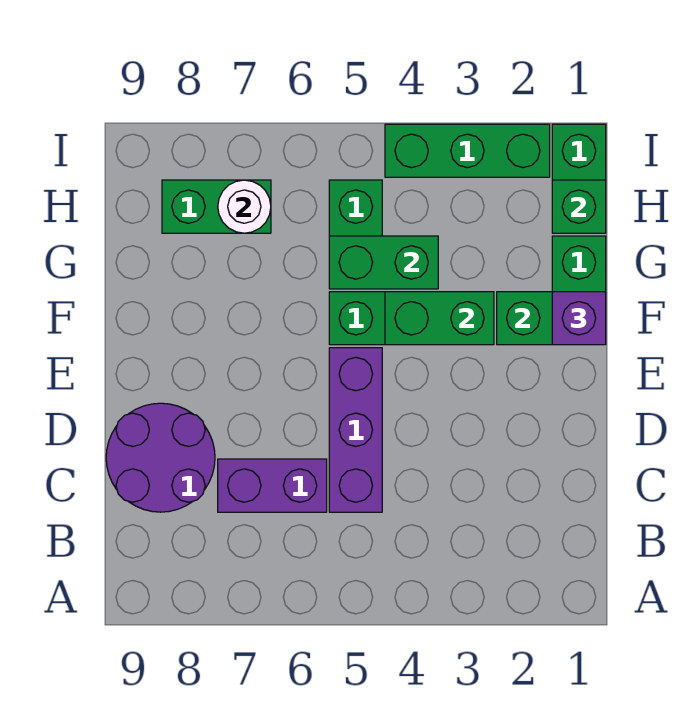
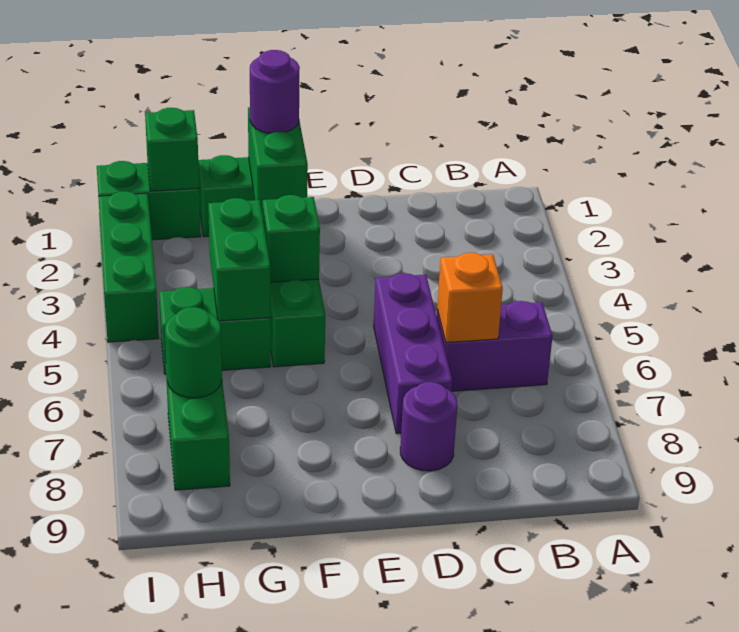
purple 1x3 brick [329,348,382,512] -> purple 1x3 brick turned to [374,273,452,434]
purple 1x2 brick [218,459,327,512] -> purple 1x2 brick turned to [437,301,553,391]
none -> orange 1x1 brick [437,253,503,343]
purple 2x2 round brick [106,403,215,512] -> purple 1x1 round brick [400,382,457,471]
purple 1x1 brick [552,292,606,345] -> purple 1x1 round brick [250,50,300,133]
green 1x2 brick [385,292,494,345] -> green 1x1 brick [263,195,320,282]
white 1x1 round brick [218,180,271,233] -> green 1x1 round brick [165,307,222,398]

